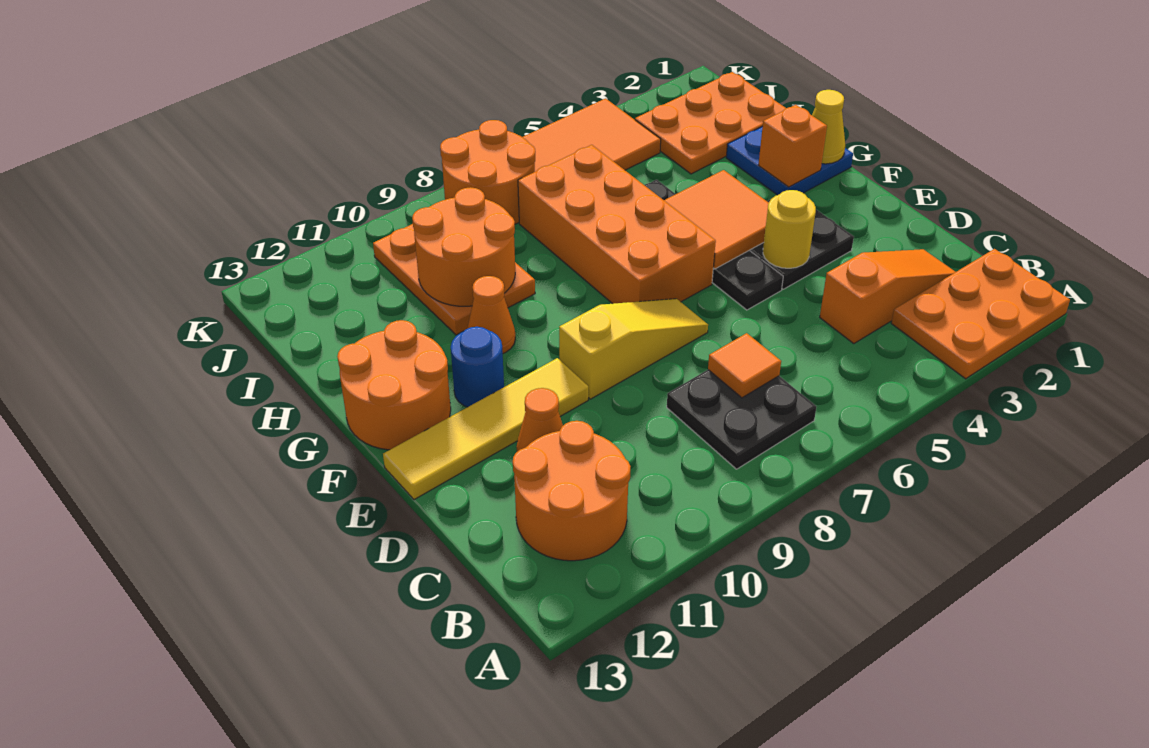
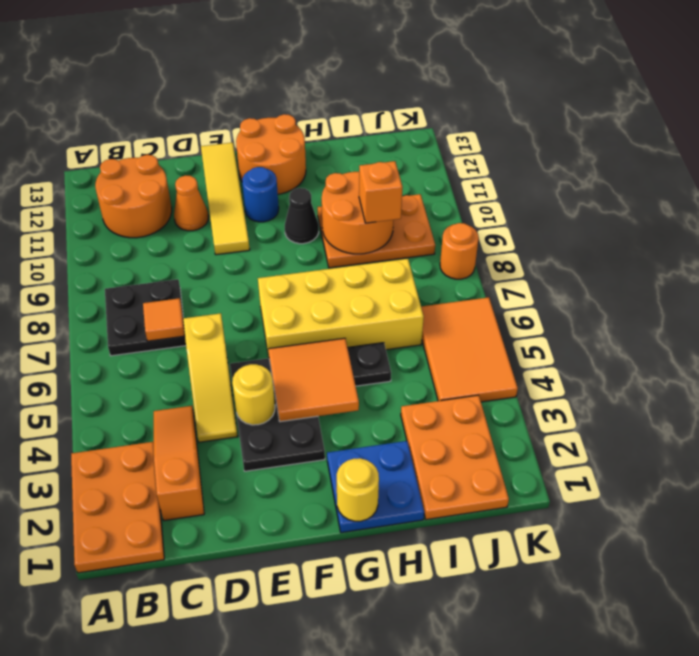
orange 1x3 slope [820,249,955,344] -> orange 1x3 slope turned to [154,406,204,521]
yellow 1x3 slope [559,299,708,399] -> yellow 1x3 slope moved to [183,313,238,442]
orange 2x4 brick [518,145,716,304] -> yellow 2x4 brick [258,259,424,357]
yellow 1x1 cone [812,90,845,164] -> yellow 1x1 round brick [337,458,379,521]
orange 1x1 brick [758,105,827,187] -> orange 1x1 brick moved to [359,161,403,223]
orange 1x1 cone [467,276,515,353] -> black 1x1 cone [285,188,319,244]
orange 2x2 round brick [440,120,535,224] -> orange 1x1 round brick [440,223,479,279]

